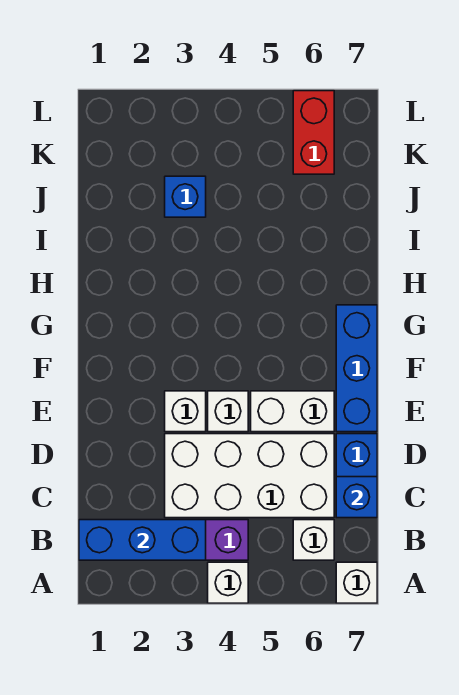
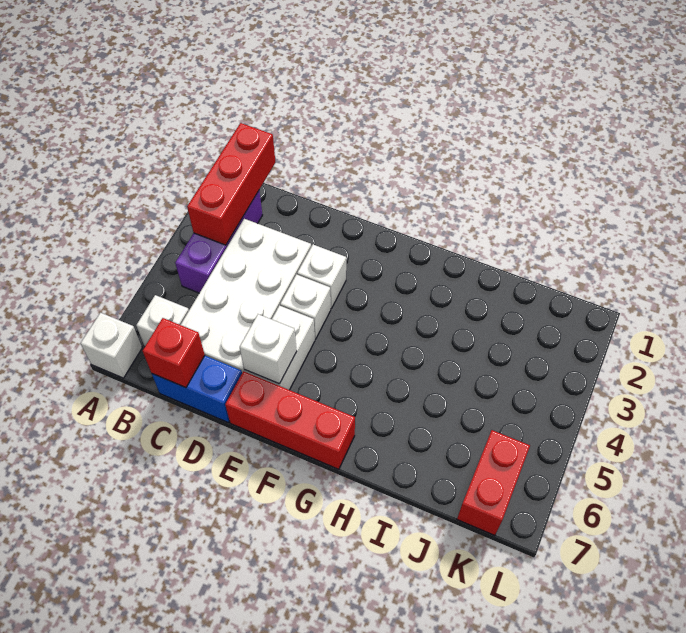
white 1x1 brick [208,562,248,603] -> white 1x1 brick moved to [240,314,297,384]
blue 1x3 brick [79,520,206,560] -> red 1x3 brick [187,123,275,245]
blue 1x1 brick [336,477,377,518] -> red 1x1 brick [143,318,205,388]
blue 1x3 brick [336,305,377,432] -> red 1x3 brick [225,371,355,469]
blue 1x1 brick [165,176,206,217] -> none
red 1x2 brick [293,91,334,174] -> red 1x2 brick turned to [457,430,530,536]

